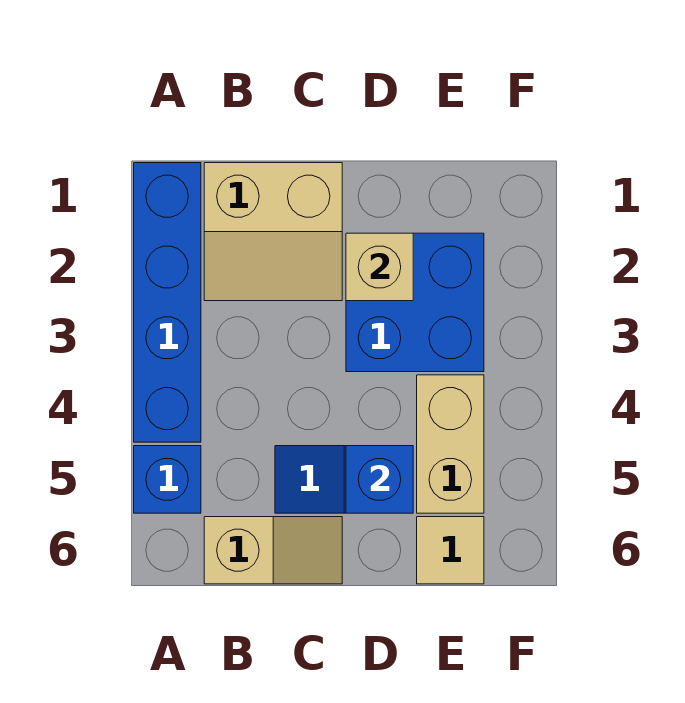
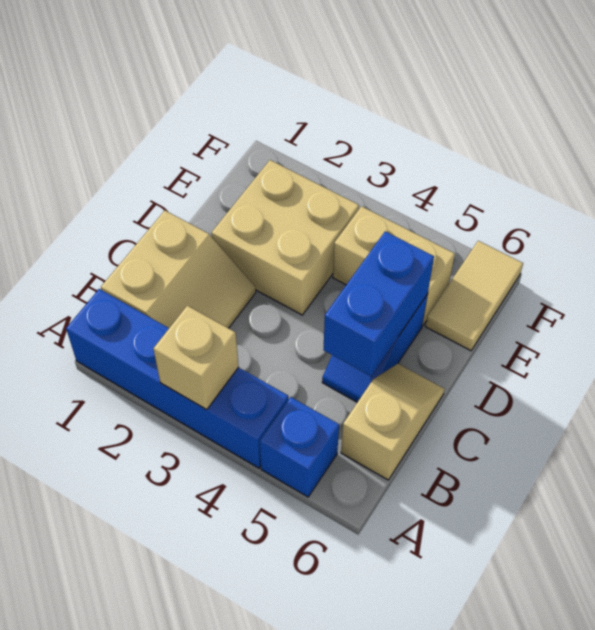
blue 2x2 brick [346,233,484,372] -> tan 2x2 brick [212,160,359,315]
tan 1x1 brick [346,233,413,301] -> tan 1x1 brick moved to [154,306,239,410]
blue 1x1 brick [346,446,413,513] -> blue 1x2 brick [323,231,434,376]
tan 1x1 tile [417,517,484,584] -> tan 1x2 tile [426,241,523,351]

